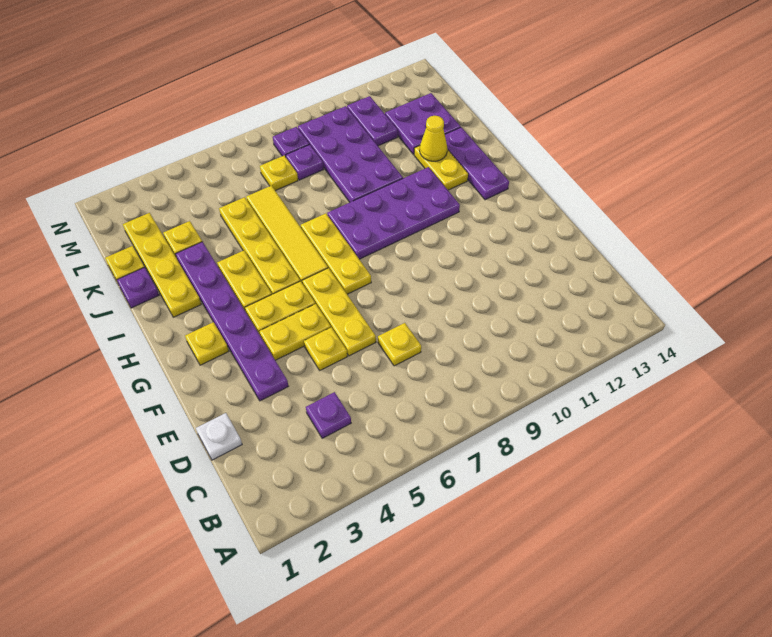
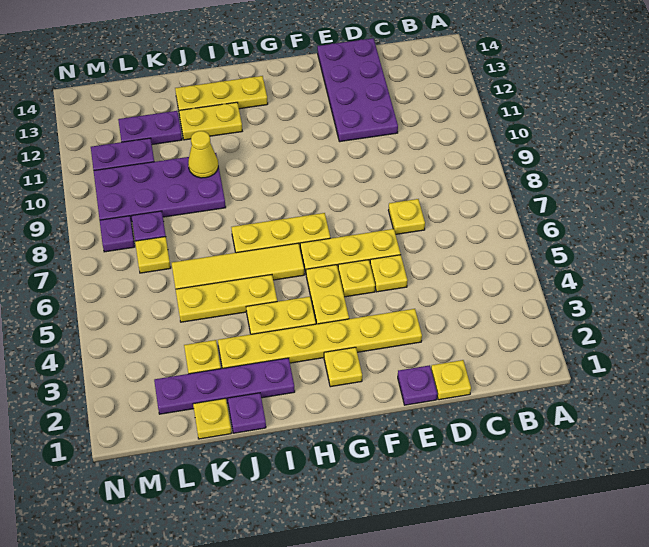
purple 1x1 plate [306,392,351,438] -> purple 1x1 plate moved to [398,365,437,405]
white 1x1 plate [196,413,242,460] -> yellow 1x1 plate [431,360,471,400]
purple 1x6 plate [176,242,288,401] -> yellow 1x6 plate [218,309,422,368]
yellow 1x2 plate [259,304,331,360] -> yellow 1x1 plate [338,260,375,297]
yellow 1x4 plate [219,197,300,294] -> yellow 1x3 plate [176,275,277,322]
purple 2x4 plate [327,167,460,259] -> purple 2x4 plate moved to [317,38,398,142]
purple 1x3 plate [445,127,509,200] -> yellow 1x3 plate [175,76,268,110]
yellow 1x4 plate [123,213,201,317] -> purple 1x4 plate [154,358,295,414]
yellow 1x1 cone [420,116,447,161] -> yellow 1x1 cone moved to [188,131,218,178]
purple 2x2 plate [385,93,461,155] -> purple 1x2 plate [118,111,182,144]

